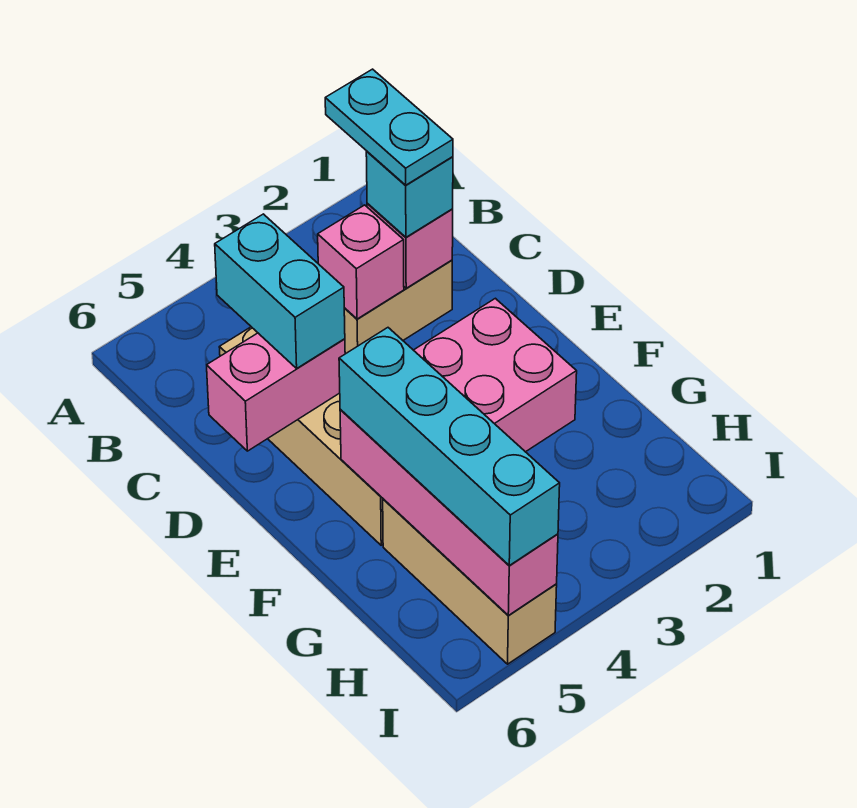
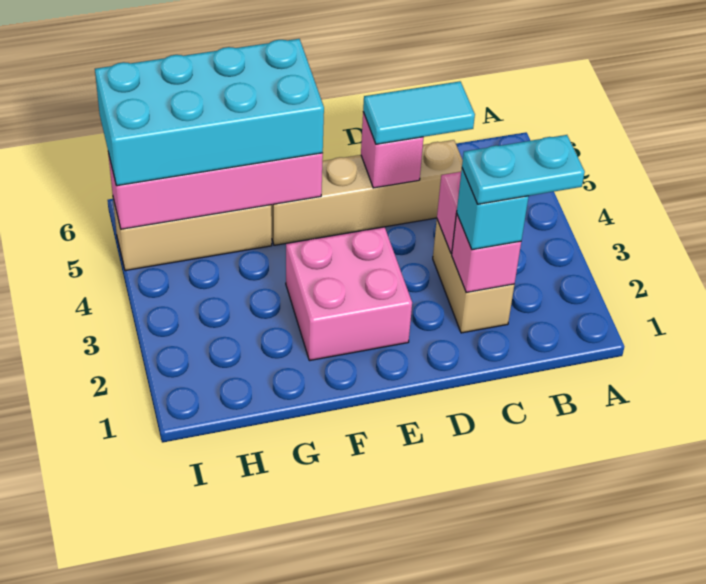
cyan 1x2 brick [215,214,345,368] -> cyan 1x2 tile [363,81,475,144]
pink 1x2 brick [207,333,345,451] -> pink 1x1 brick [361,112,423,188]
cyan 1x4 brick [339,328,560,565] -> cyan 2x4 brick [95,39,324,186]

